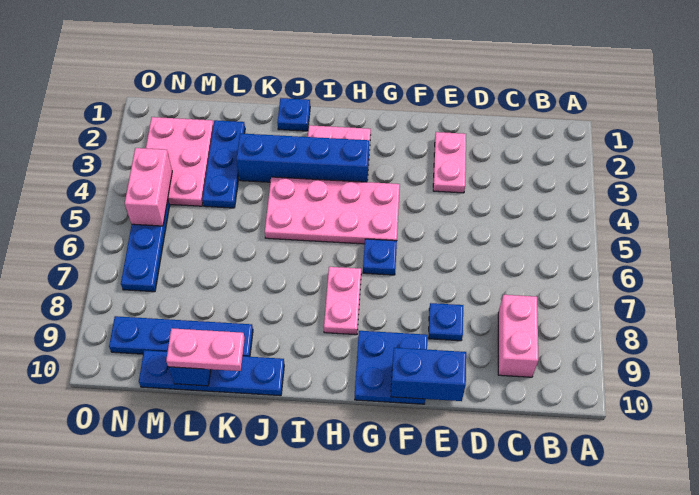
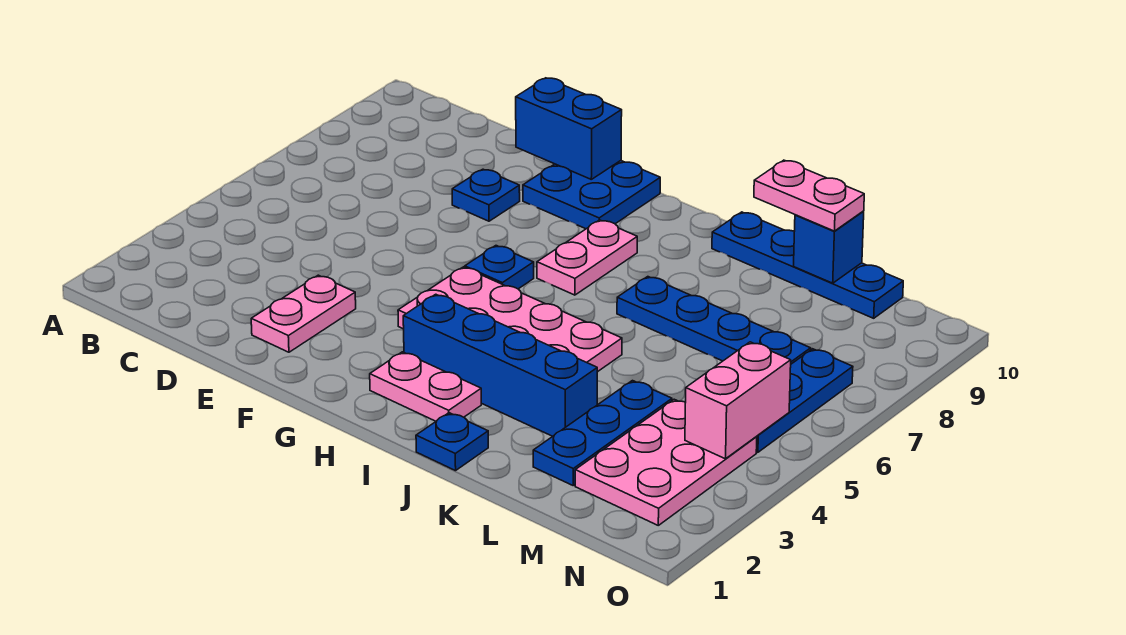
pink 1x2 brick [498,295,538,377] -> none
blue 1x4 plate [109,316,253,357] -> blue 1x4 plate moved to [617,277,811,364]

